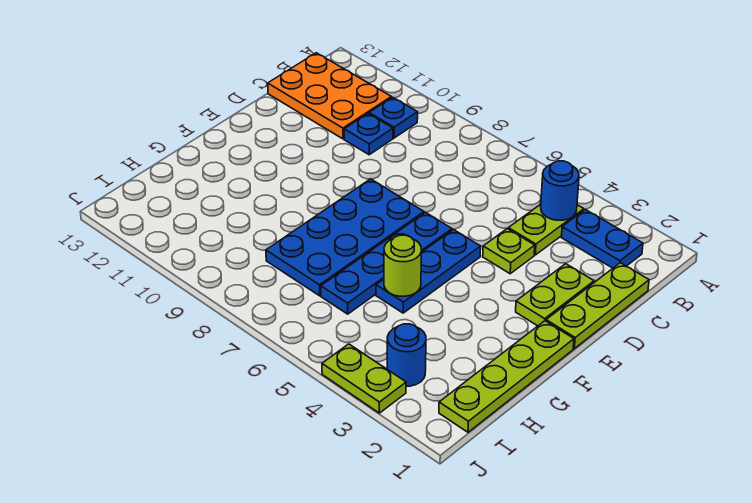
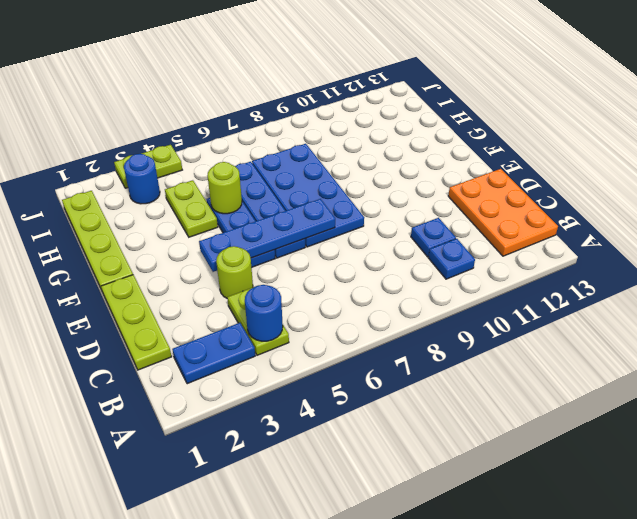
orange 2x3 plate [268,53,391,139] -> orange 2x3 plate turned to [448,169,558,256]
lime 1x2 plate [516,264,594,326] -> lime 1x2 plate moved to [165,180,218,237]
lime 1x1 plate [483,229,535,274] -> lime 1x1 round brick [216,246,253,298]
none -> blue 1x4 plate [199,199,335,272]

